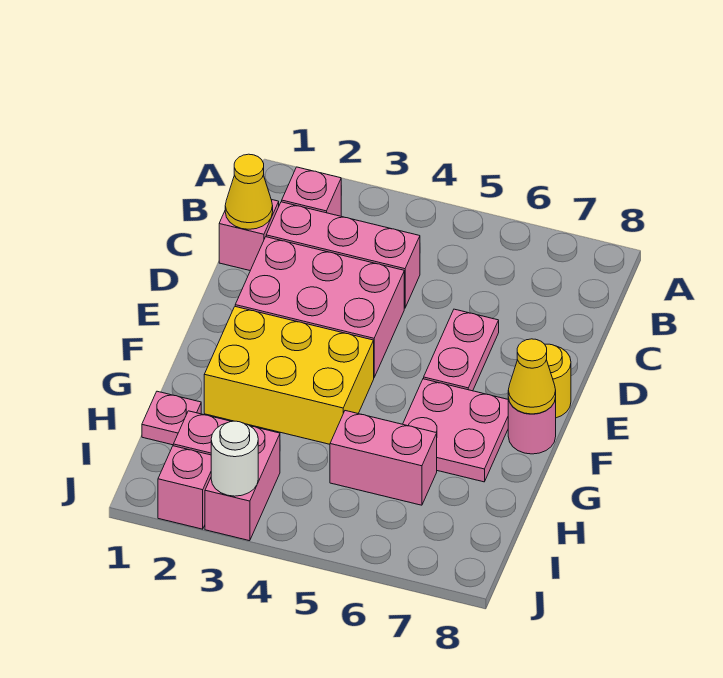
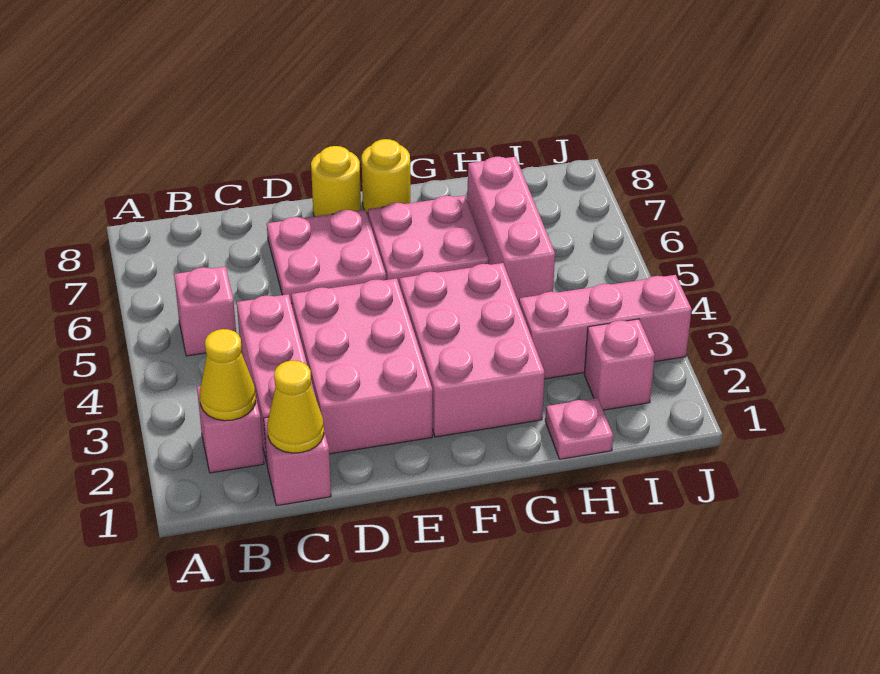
pink 1x2 plate [424,309,499,391] -> pink 2x2 plate [267,210,386,303]
yellow 2x3 brick [204,307,374,444] -> pink 2x3 brick [400,263,545,437]
pink 1x1 round brick [508,398,556,454] -> yellow 1x1 round brick [362,139,410,214]
yellow 1x1 cone [508,339,556,414] -> yellow 1x1 cone moved to [200,329,256,421]
pink 1x2 brick [330,411,437,505] -> pink 1x3 brick [467,157,555,303]
pink 1x2 brick [205,426,280,541] -> pink 1x3 brick [519,275,692,379]
pink 1x1 brick [158,446,211,529] -> pink 1x1 brick moved to [174,267,236,356]
white 1x1 round brick [211,421,258,496] -> none

